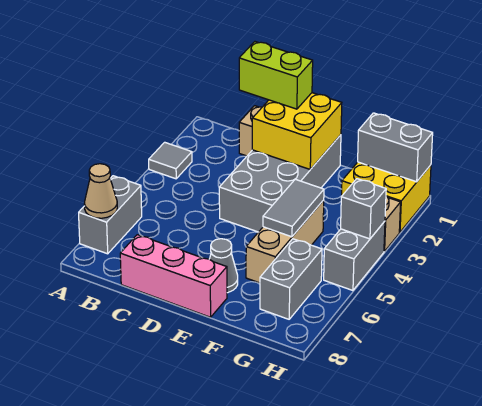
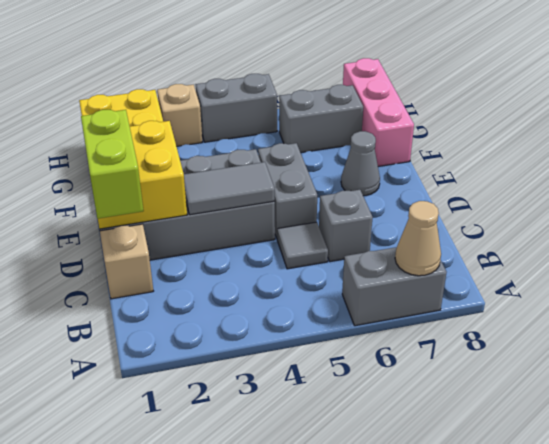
grey 1x1 tile [149,142,192,179] -> grey 1x1 tile moved to [277,222,328,269]
pink 1x3 brick [120,235,227,317] -> pink 1x3 brick moved to [343,58,414,167]
tan 1x3 brick [246,200,324,283] -> none
grey 1x2 tile [263,179,324,237] -> grey 1x2 tile moved to [184,162,275,215]
grey 1x2 brick [358,113,433,182] -> grey 1x2 brick moved to [258,143,317,238]
grey 1x1 brick [341,179,386,239] -> grey 1x1 brick moved to [319,190,373,262]

